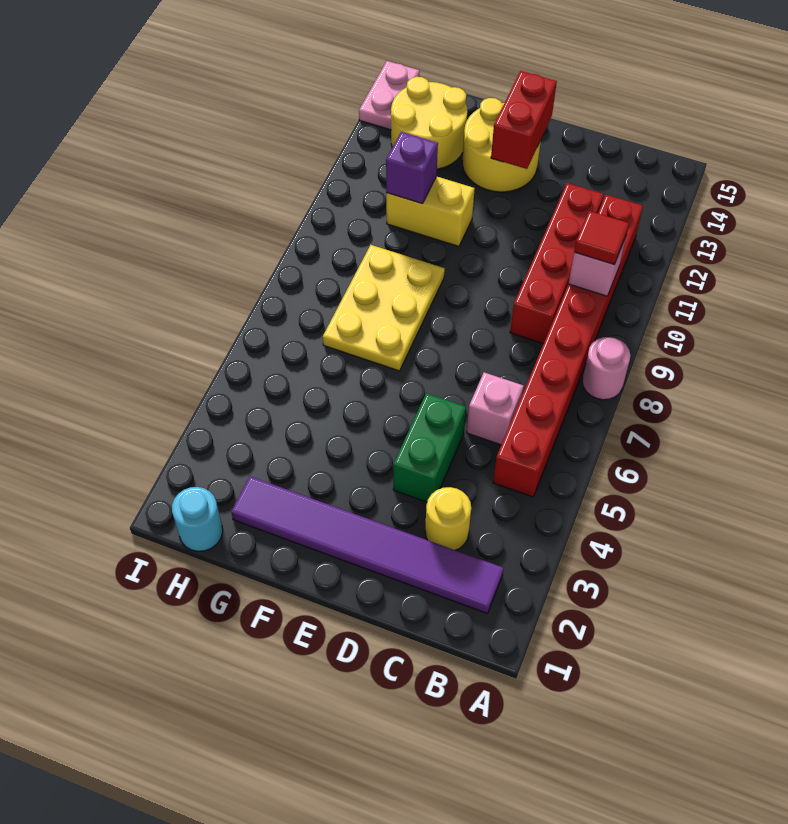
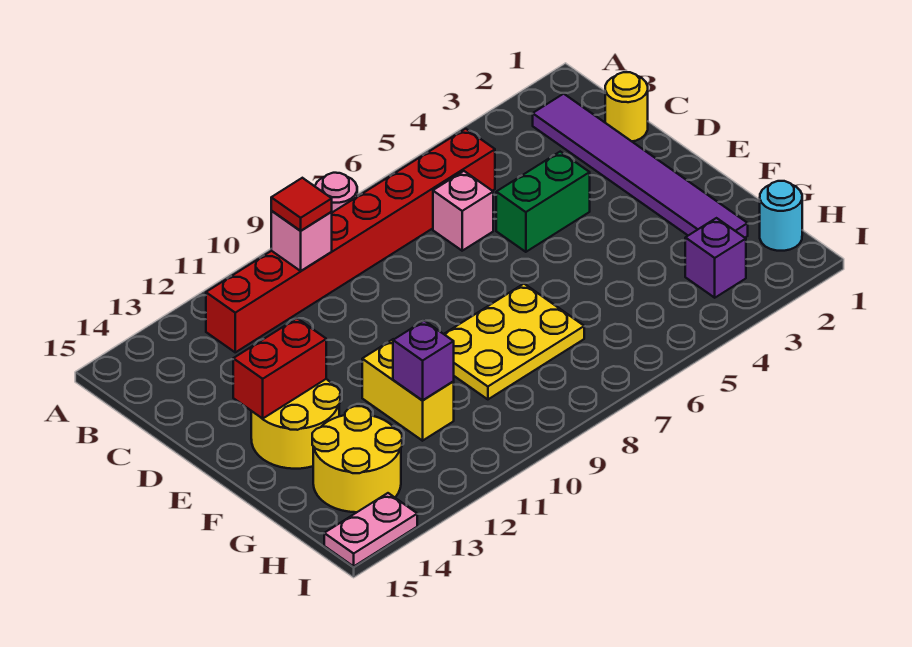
yellow 1x1 round brick [425,487,471,550] -> yellow 1x1 round brick moved to [605,72,648,141]
red 1x4 brick [510,183,604,344] -> none
none -> purple 1x1 brick [685,218,746,298]

